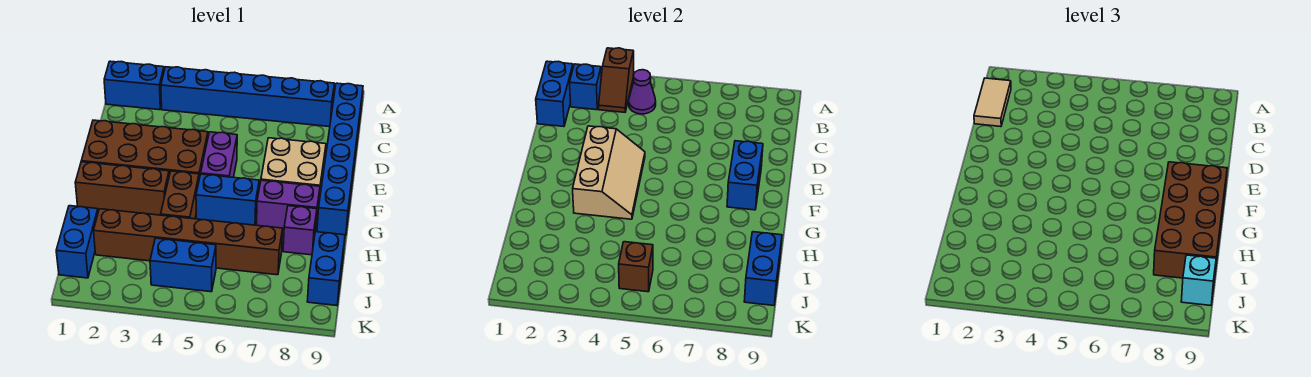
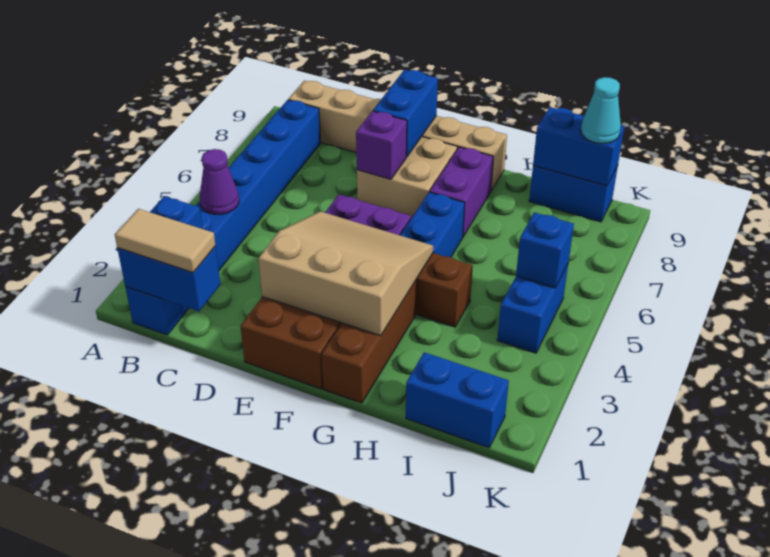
brown 1x2 slope [599,48,634,112] -> none
blue 1x6 brick [317,83,363,235] -> tan 1x6 brick [288,80,507,190]
tan 2x3 slope [573,126,645,219] -> tan 3x3 slope [258,211,433,336]
blue 1x2 brick [727,141,763,210] -> blue 1x2 brick turned to [373,70,438,157]
brown 2x4 brick [1154,162,1227,278] -> none
purple 1x1 brick [283,206,317,255] -> purple 1x1 brick moved to [356,111,407,179]
brown 1x6 brick [94,209,283,275] -> none
brown 1x1 brick [619,242,653,292] -> blue 1x1 brick [516,212,574,288]
cyan 1x1 brick [1181,255,1216,306] -> cyan 1x1 cone [581,77,621,144]

